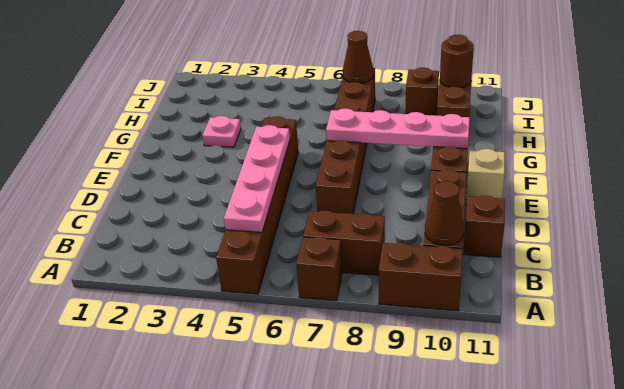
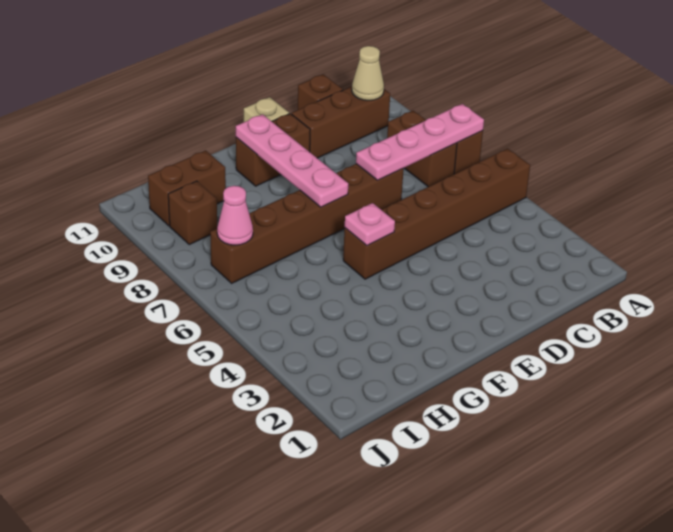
brown 1x2 brick [379,243,463,311] -> none
pink 1x4 plate [224,125,290,232] -> pink 1x4 plate moved to [356,104,484,180]
brown 1x1 cone [425,181,464,246] -> tan 1x1 cone [352,46,384,100]
pink 1x1 plate [202,116,241,147] -> pink 1x1 plate moved to [345,203,395,246]
brown 1x1 cone [343,31,373,83] -> pink 1x1 cone [217,186,253,245]
brown 1x1 round brick [440,34,474,88] -> none

